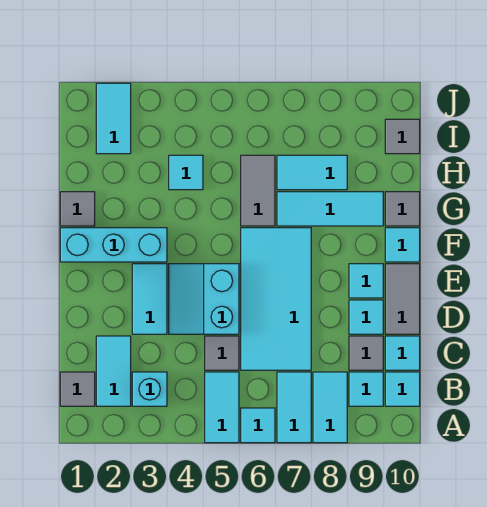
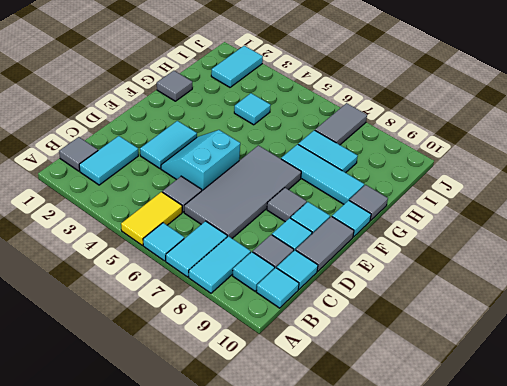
cyan 1x2 tile [205,372,239,443] -> yellow 1x2 tile [121,192,182,245]
cyan 1x1 brick [132,372,167,406] -> none
cyan 2x4 tile [241,228,311,370] -> grey 2x4 tile [184,145,301,238]
cyan 1x3 brick [60,228,167,262] -> none
grey 1x2 tile [241,155,275,226] -> grey 1x2 tile moved to [315,103,367,145]
grey 1x1 tile [385,119,420,154] -> grey 1x1 tile moved to [267,188,307,222]

